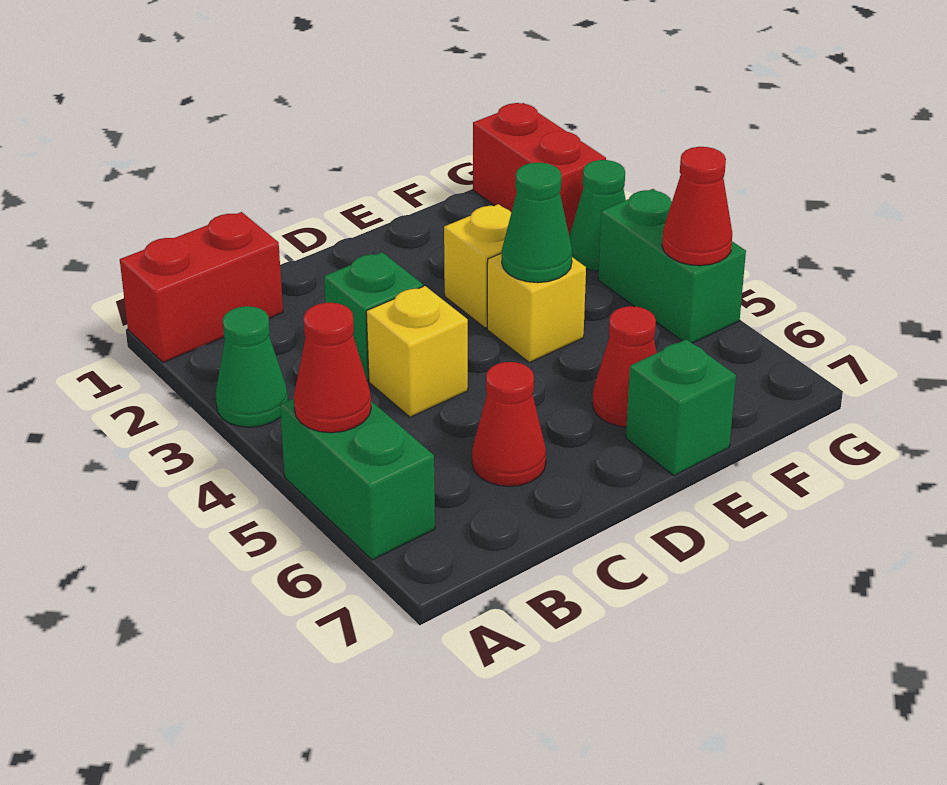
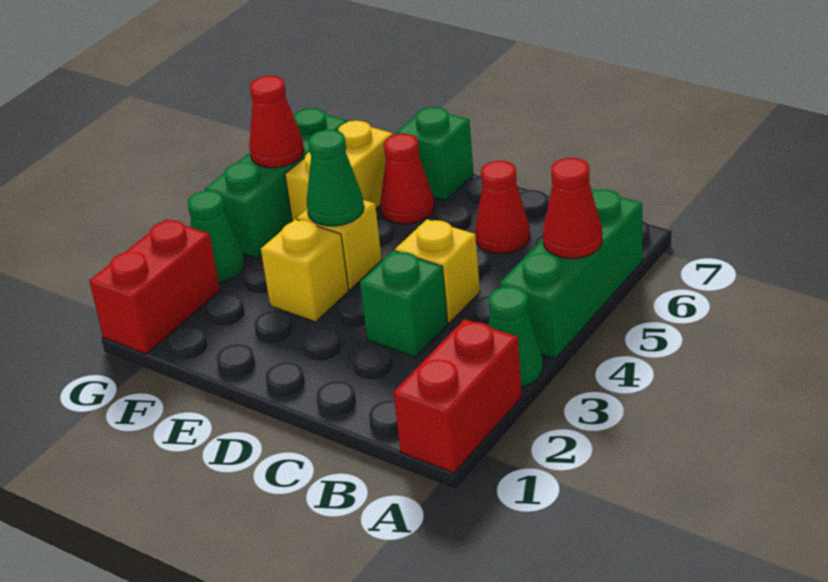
red 1x2 brick [120,212,283,362] -> red 1x2 brick turned to [393,319,522,473]
green 1x2 brick [280,399,435,560] -> green 1x3 brick [500,189,643,359]
none -> yellow 1x2 brick [285,121,393,221]
green 1x2 brick [598,189,746,343] -> green 1x3 brick [205,108,347,258]

